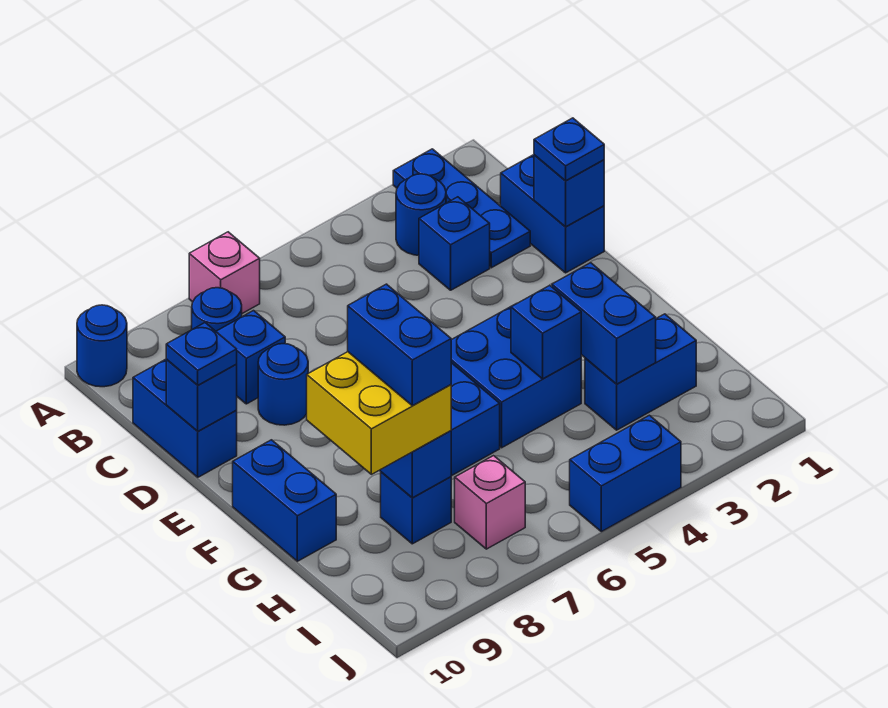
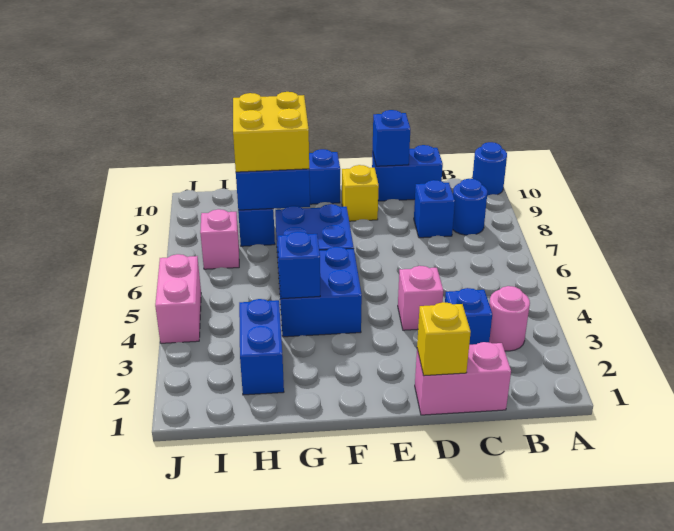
blue 1x3 plate [393,149,530,268] -> none
pink 1x1 brick [189,232,260,314] -> pink 1x1 brick moved to [398,266,443,330]
blue 1x1 round brick [396,174,446,255] -> pink 1x1 round brick [489,286,530,351]
blue 1x2 brick [501,155,604,273] -> pink 1x2 brick [415,342,511,415]
blue 1x1 brick [534,155,604,227] -> yellow 1x1 brick [417,302,471,376]
blue 1x1 plate [534,118,604,181] -> none
blue 1x1 round brick [258,344,308,425] -> none
blue 1x1 plate [166,323,237,385] -> none
none -> yellow 1x1 brick [342,165,379,221]
blue 1x2 brick [552,263,656,384] -> none
blue 1x2 brick [348,284,451,406] -> none
blue 1x2 brick [570,415,681,532] -> pink 1x2 brick [155,254,201,343]

